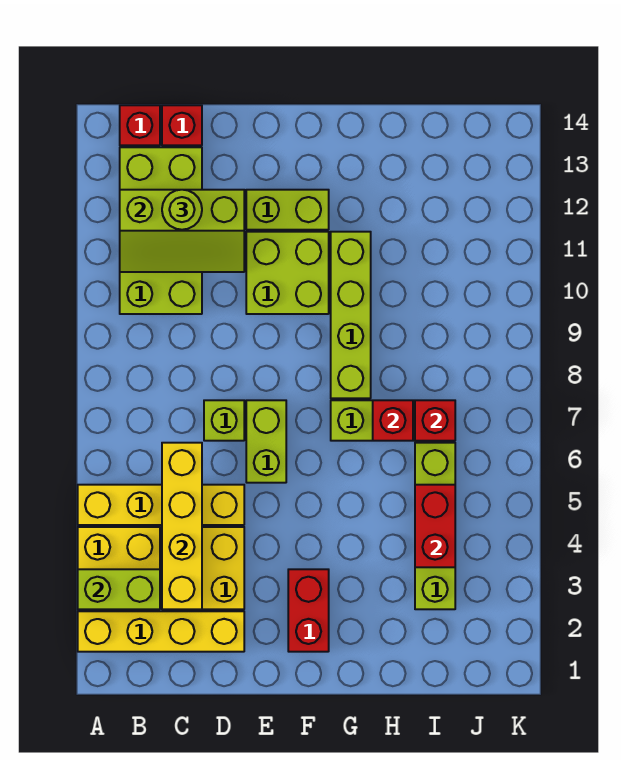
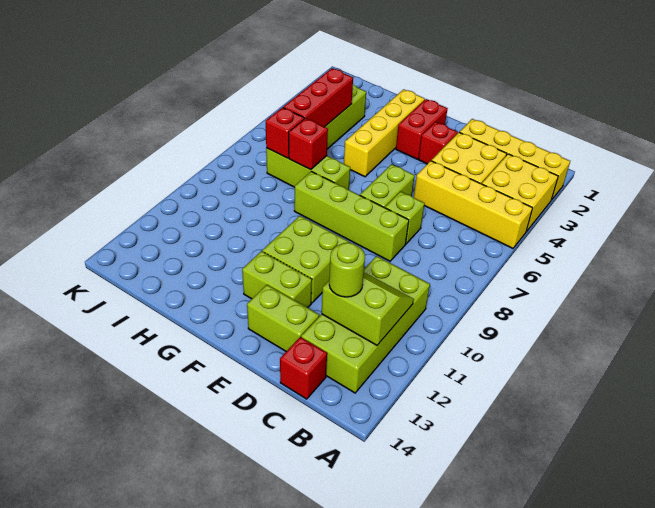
lime 1x2 brick [78,569,160,609] -> lime 1x2 brick moved to [247,285,319,351]
lime 2x3 slope [120,190,244,272] -> lime 2x2 slope [322,273,414,345]
red 1x1 brick [120,105,160,145] -> red 1x1 brick moved to [418,122,458,164]
yellow 1x4 brick [162,443,202,609] -> yellow 1x4 brick moved to [344,89,425,177]
lime 1x4 brick [331,232,371,398] -> lime 1x4 brick turned to [294,171,409,261]
red 1x2 brick [415,485,455,567] -> red 1x3 brick [283,68,353,127]

